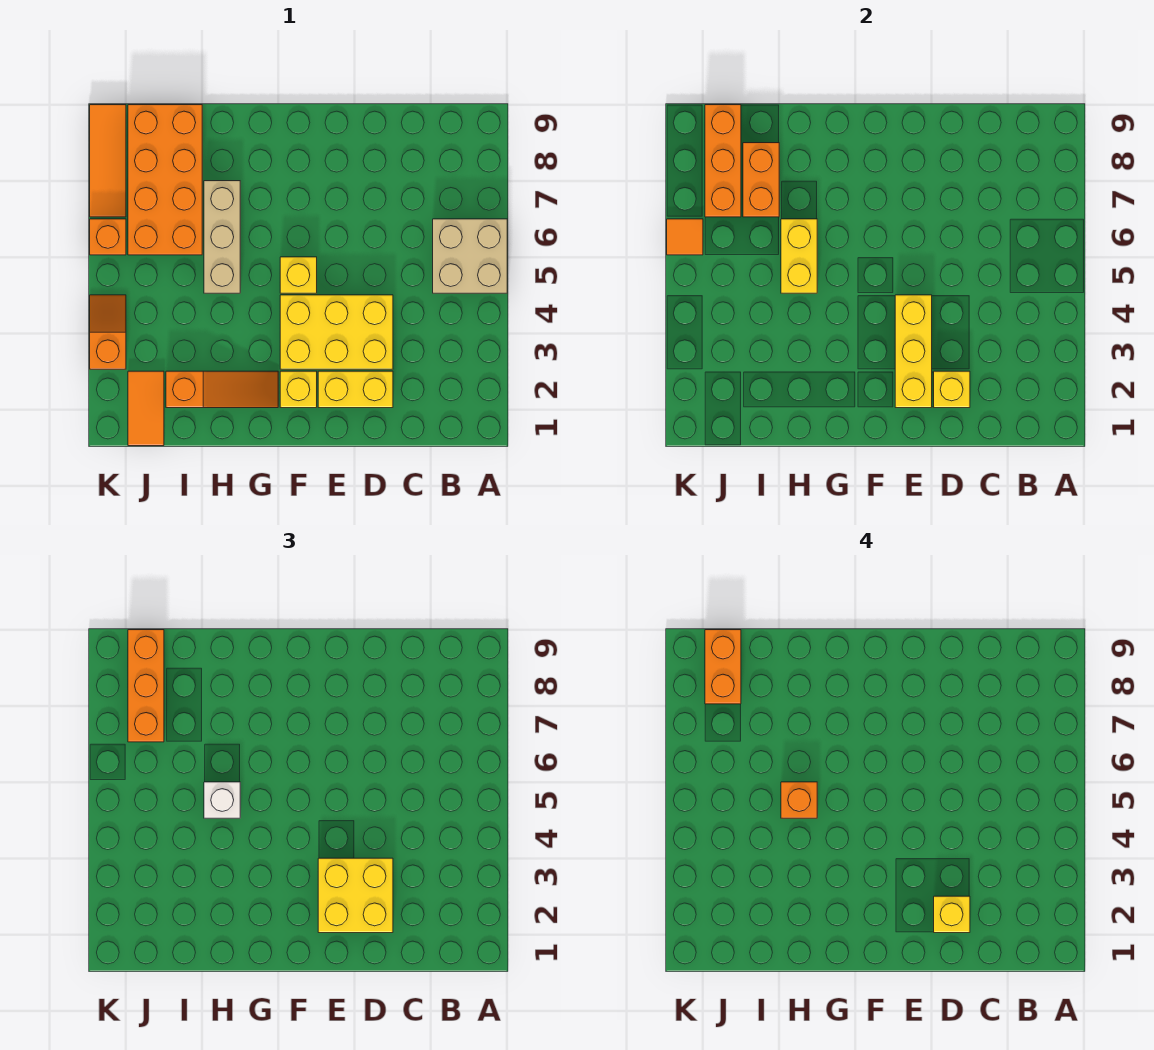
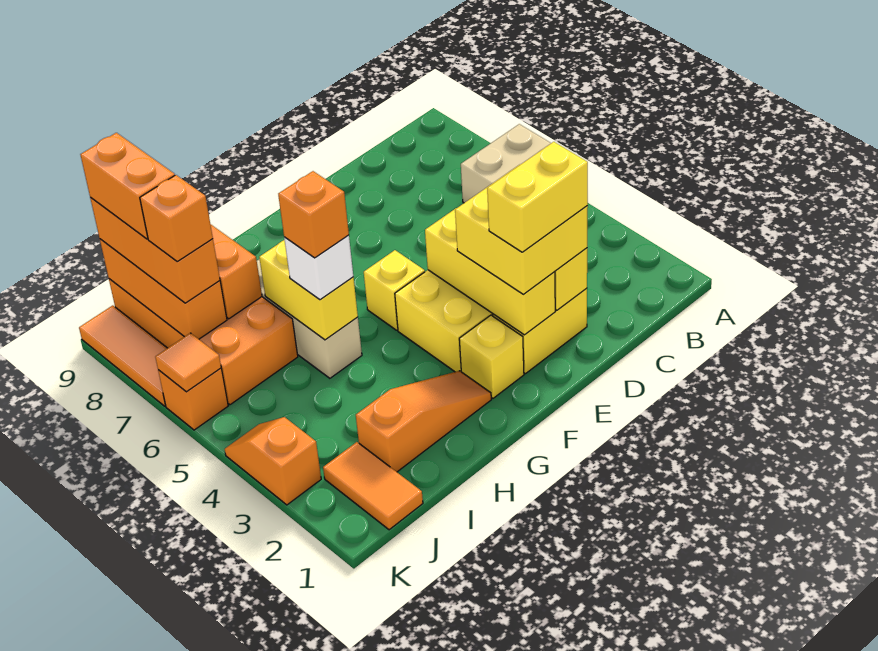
yellow 1x1 brick [934,896,970,933] -> yellow 1x2 brick [487,142,588,252]
none -> orange 1x1 brick [140,175,213,261]

